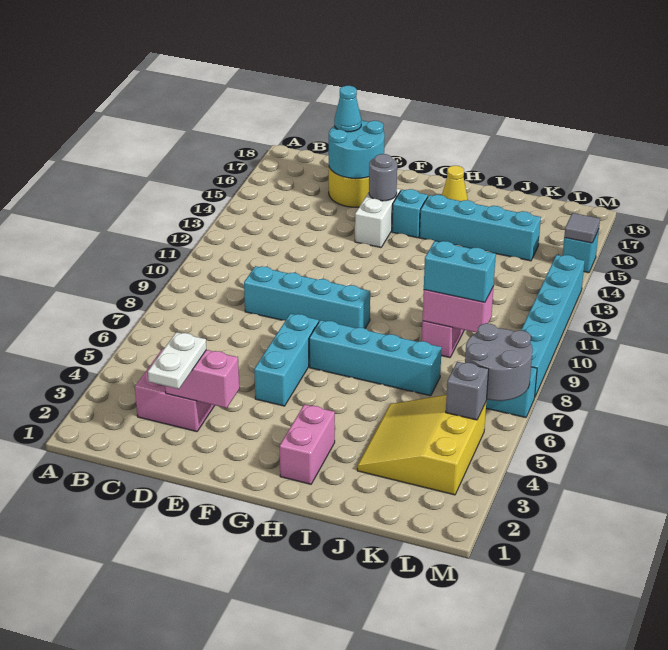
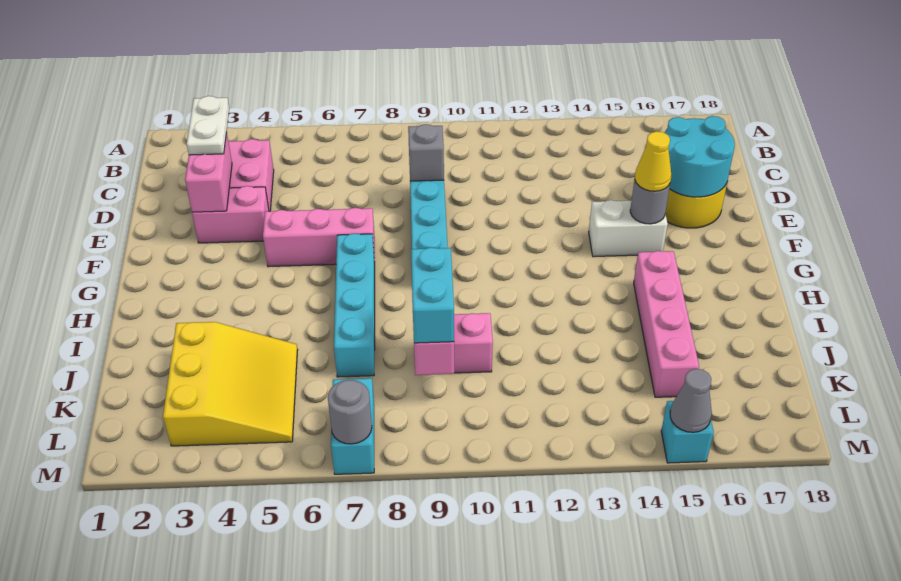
white 1x2 plate [148,332,207,389] -> white 1x2 plate turned to [187,96,229,155]
cyan 1x1 cone [334,86,362,132] -> none
cyan 1x3 brick [254,314,319,406] -> pink 1x3 brick [263,208,375,267]
cyan 1x1 brick [392,189,428,238] -> none
pink 1x2 brick [280,404,335,484] -> pink 1x2 brick moved to [192,186,269,243]
cyan 1x4 brick [420,195,541,261] -> pink 1x4 brick [634,251,699,397]
yellow 1x1 cone [442,166,468,201] -> yellow 1x1 cone moved to [635,131,671,191]
yellow 3x3 slope [357,395,486,495] -> yellow 3x3 slope turned to [163,322,298,446]
grey 1x1 brick [446,362,489,420] -> grey 1x1 brick moved to [408,124,444,181]
grey 2x2 round brick [465,323,533,401] -> grey 1x1 round brick [328,380,372,444]
cyan 1x6 brick [521,255,585,396] -> none
grey 1x1 tile [564,213,600,243] -> grey 1x1 cone [670,369,712,432]

